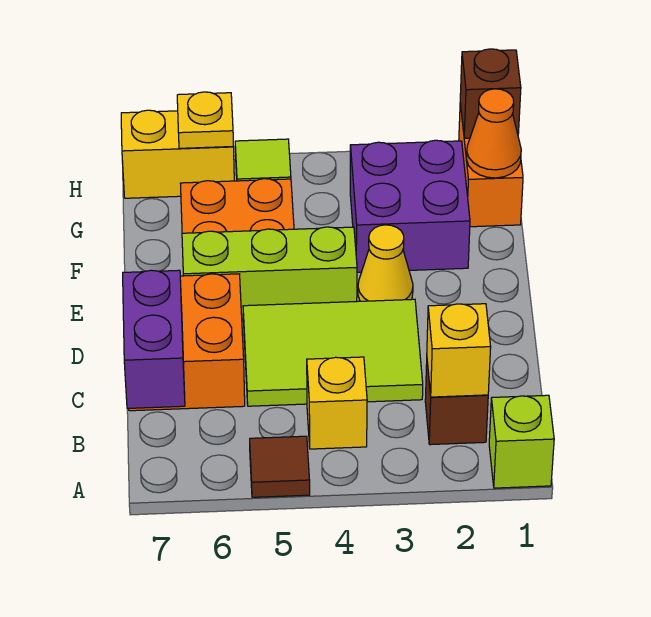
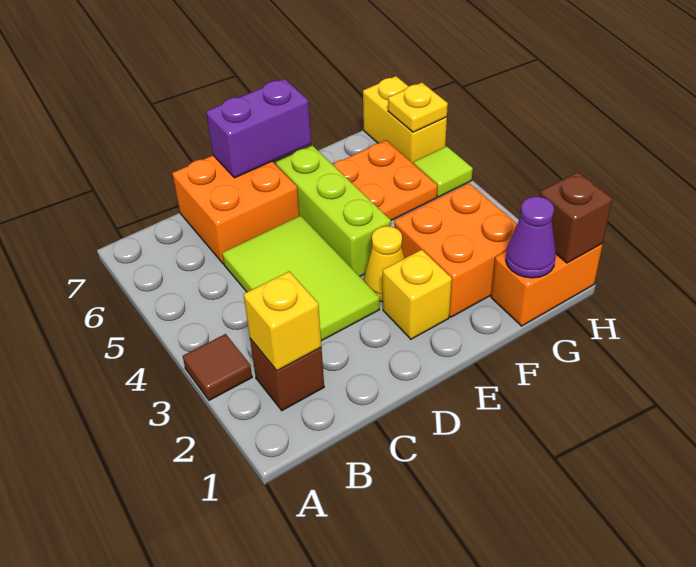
lime 1x1 brick [489,395,554,488] -> none
brown 1x1 tile [250,436,310,497] -> brown 1x1 tile moved to [183,334,252,400]
yellow 1x1 brick [307,357,367,449] -> yellow 1x1 brick moved to [383,250,452,339]
purple 1x2 brick [123,270,185,408] -> purple 1x2 brick moved to [206,79,311,178]
purple 2x2 brick [350,140,470,272] -> orange 2x2 brick [394,183,517,317]
orange 1x1 cone [466,89,521,178] -> purple 1x1 cone [506,197,556,278]

